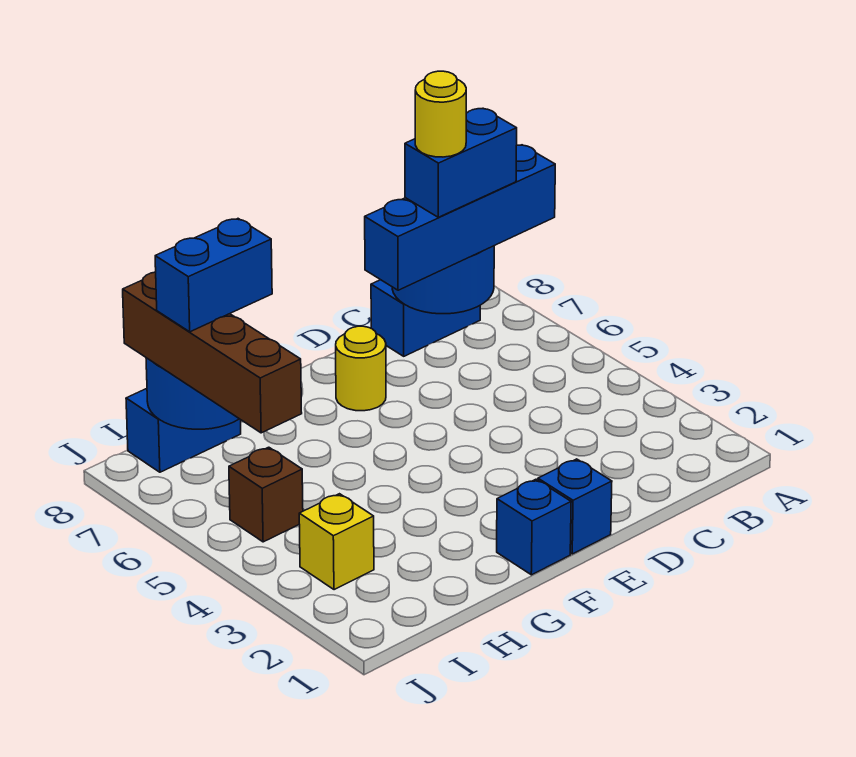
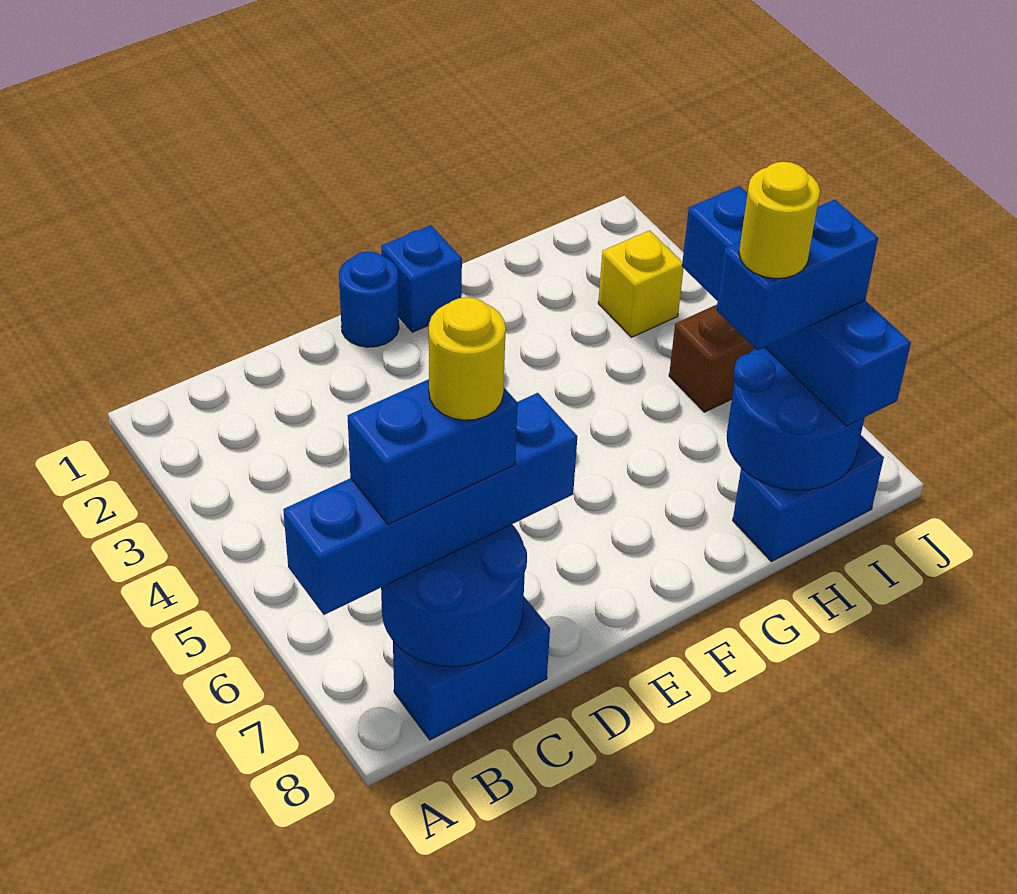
blue 1x1 brick [538,459,612,554] -> blue 1x1 round brick [339,251,399,347]
yellow 1x1 round brick [336,326,386,411] -> yellow 1x1 round brick moved to [739,162,820,279]
brown 1x4 brick [123,272,302,433] -> blue 1x4 brick [682,186,911,426]

